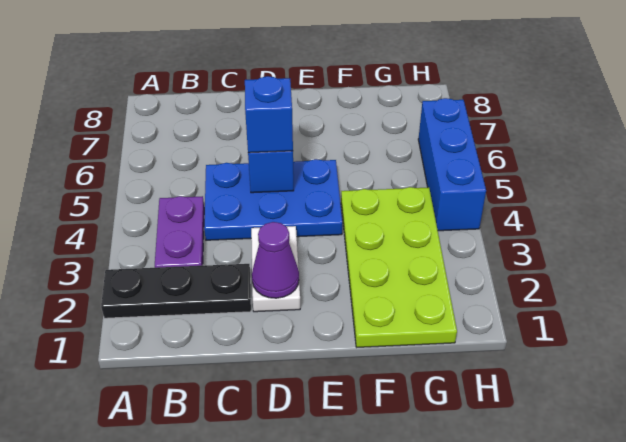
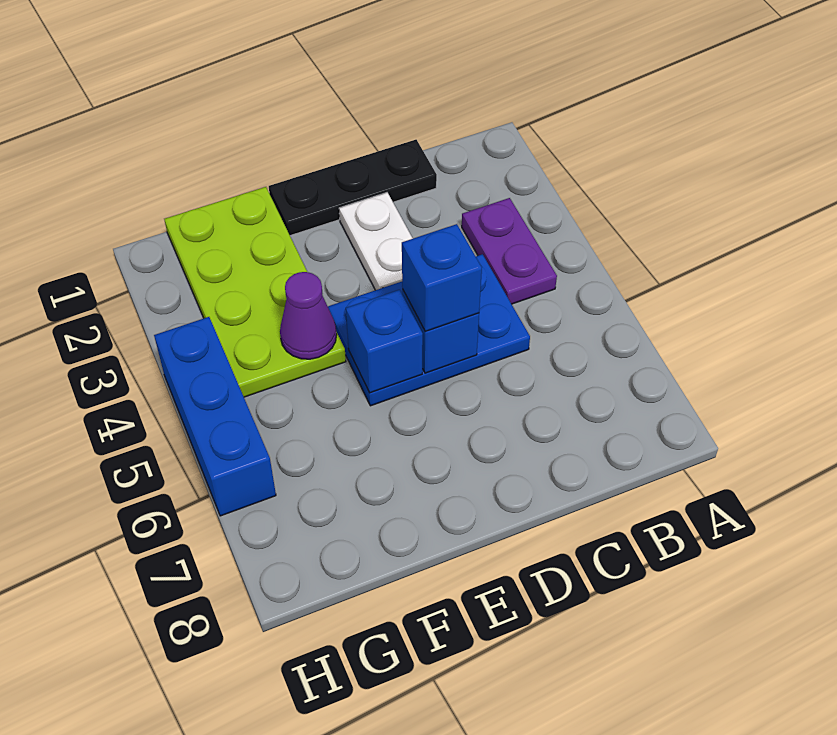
black 1x3 plate [101,264,251,318] -> black 1x3 plate moved to [269,140,437,236]
purple 1x1 cone [252,222,299,298] -> purple 1x1 cone moved to [280,272,337,359]
none -> blue 1x1 brick [346,290,423,393]

